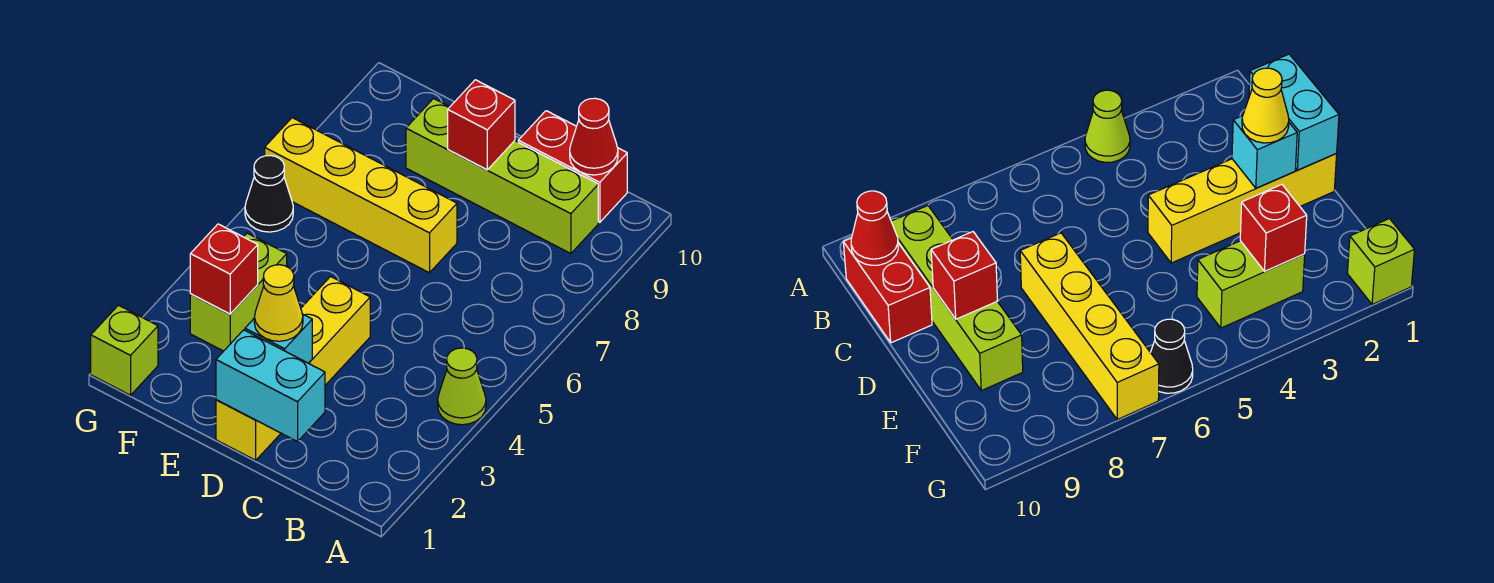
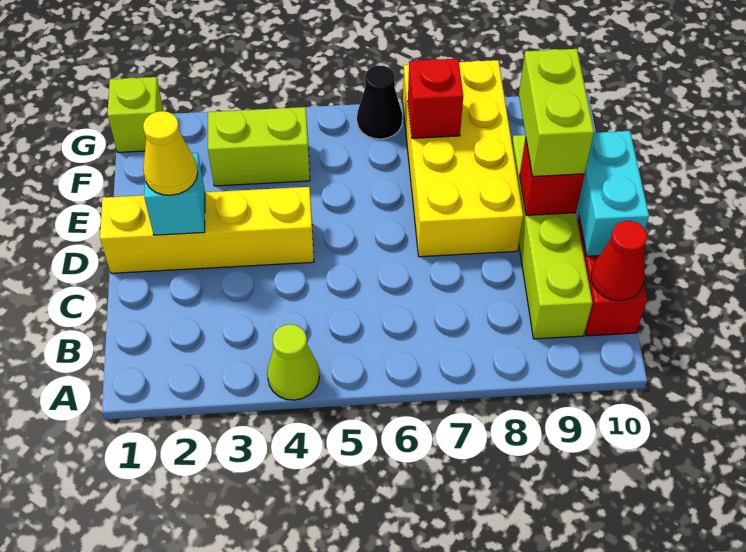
cyan 1x2 brick [216,330,325,442] -> cyan 1x2 brick moved to [577,131,649,256]
yellow 1x4 brick [265,118,457,273] -> yellow 2x4 brick [403,60,523,257]
none -> lime 1x2 brick [519,49,594,176]
red 1x1 brick [190,224,258,314] -> red 1x1 brick moved to [408,59,463,138]

